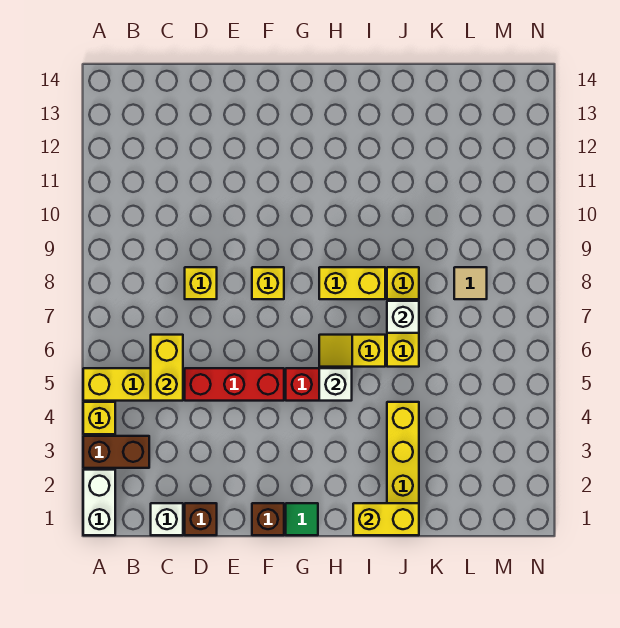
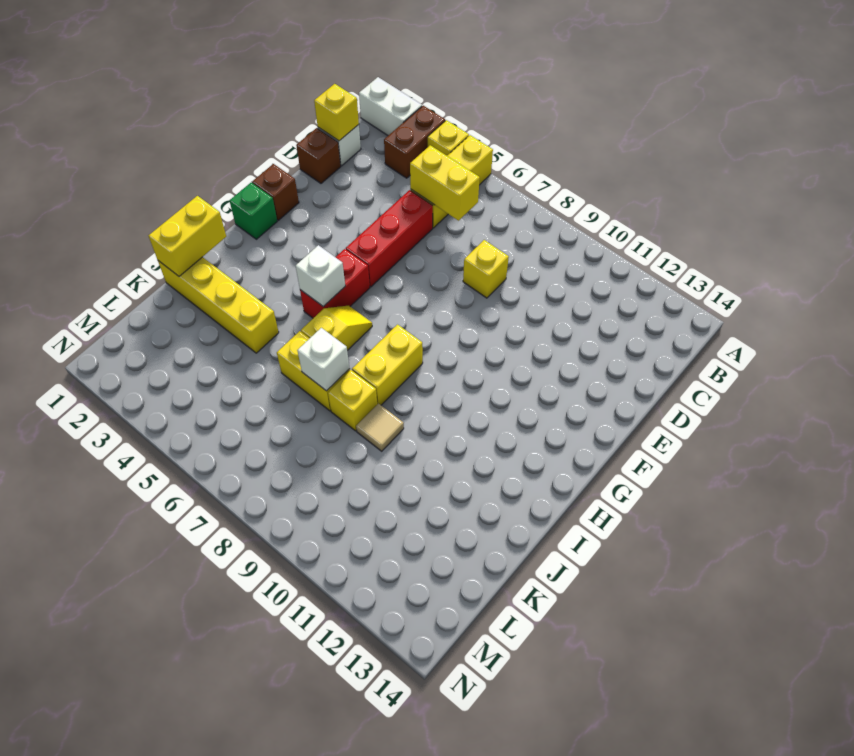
yellow 1x1 brick [252,267,284,299] -> yellow 1x1 brick moved to [314,84,359,141]
green 1x1 tile [286,503,318,535] -> green 1x1 brick [230,183,277,239]
tan 1x1 tile [454,267,487,299] -> tan 1x1 tile moved to [356,403,404,451]

